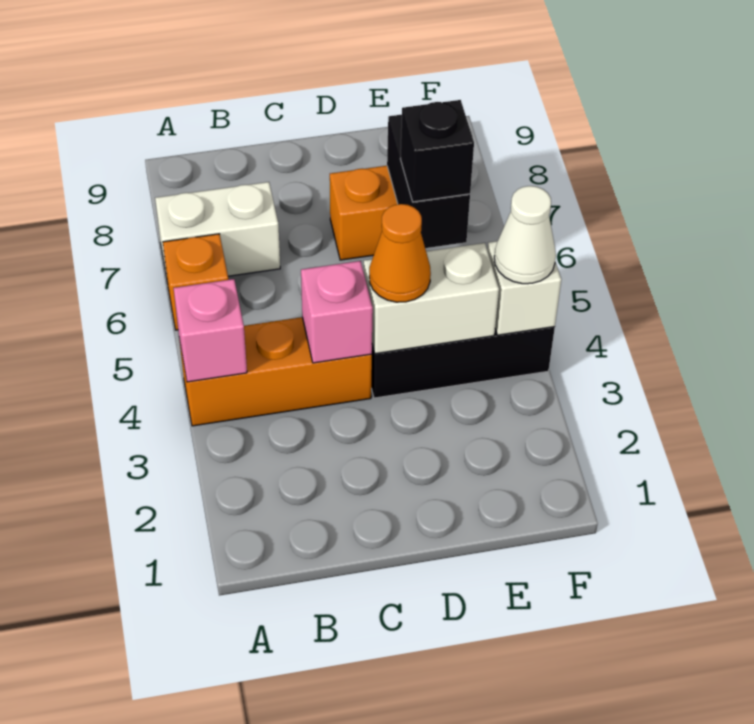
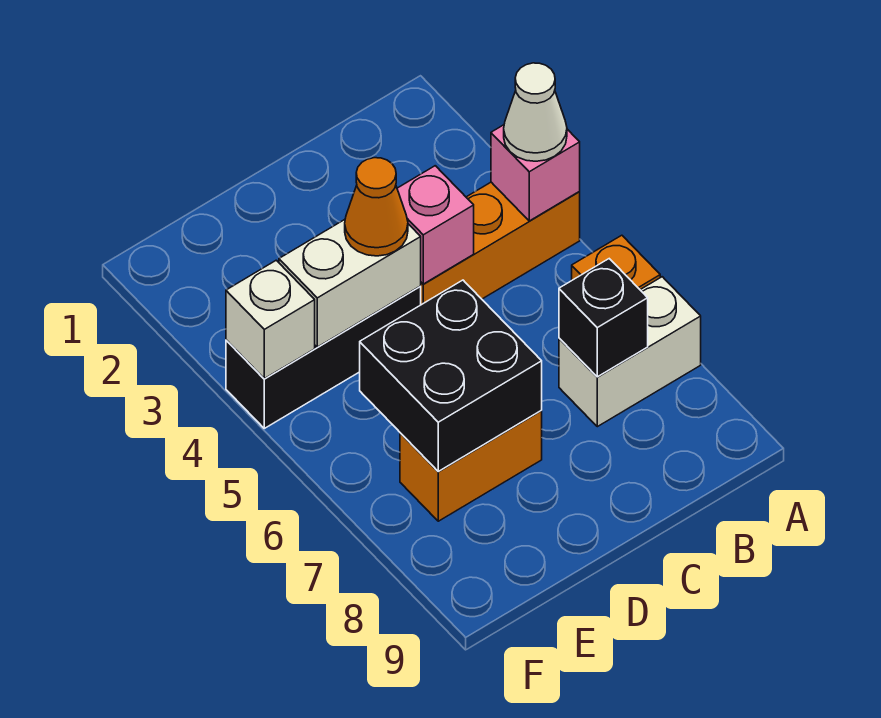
black 1x2 brick [387,115,470,248] -> black 2x2 brick [360,280,542,471]
black 1x1 brick [400,100,474,202] -> black 1x1 brick moved to [559,259,648,377]
white 1x1 cone [494,186,556,284] -> white 1x1 cone moved to [504,63,567,161]

